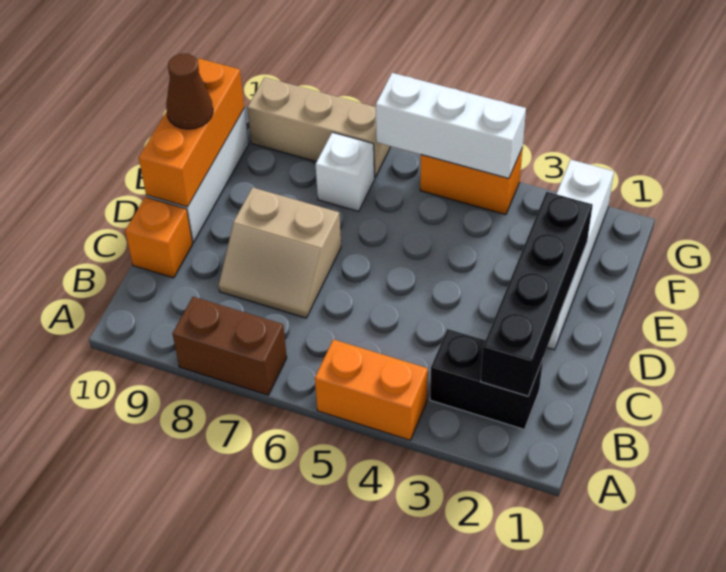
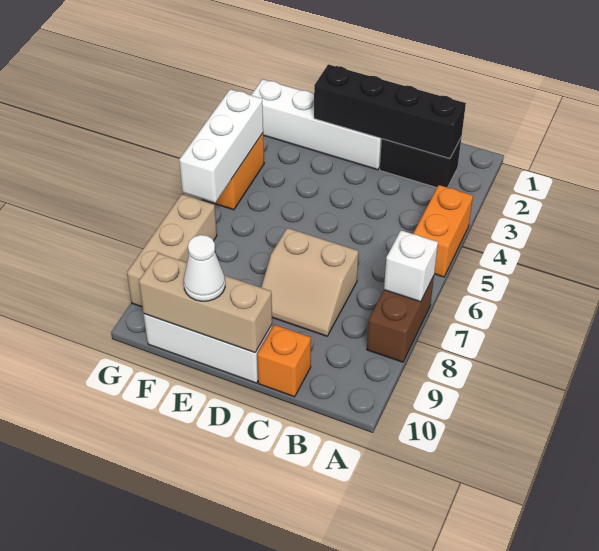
black 1x2 brick [430,329,543,429] -> black 1x2 brick turned to [380,139,461,188]
tan 2x2 slope [219,188,341,318] -> tan 2x2 slope turned to [261,228,358,336]
orange 1x3 brick [139,59,244,207] -> tan 1x3 brick [139,253,272,353]
brown 1x1 cone [166,54,213,129] -> white 1x1 cone [184,235,225,301]
white 1x1 brick [316,132,374,211] -> white 1x1 brick moved to [384,230,438,302]

